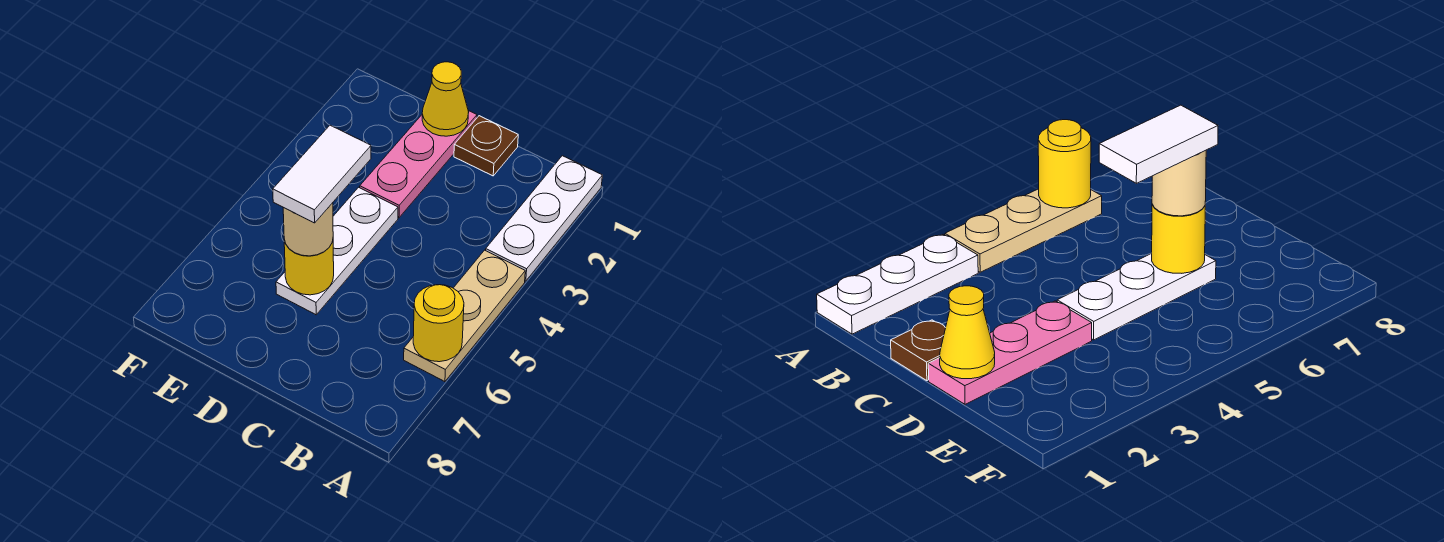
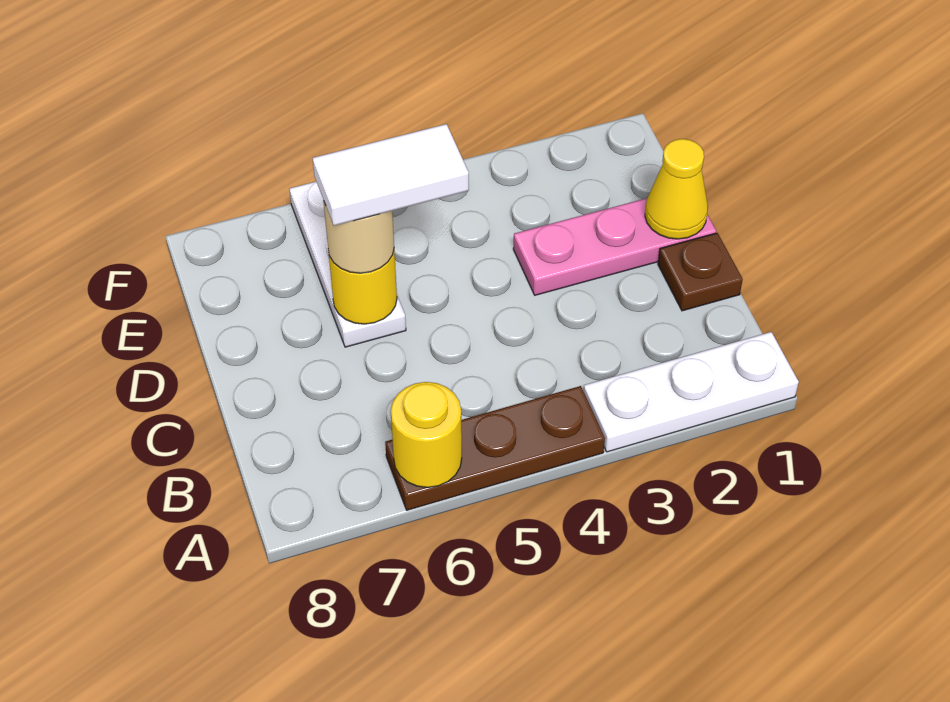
tan 1x3 plate [404,250,525,382] -> brown 1x3 plate [385,386,605,510]
white 1x3 plate [276,187,398,315] -> white 1x3 plate turned to [290,182,406,347]

